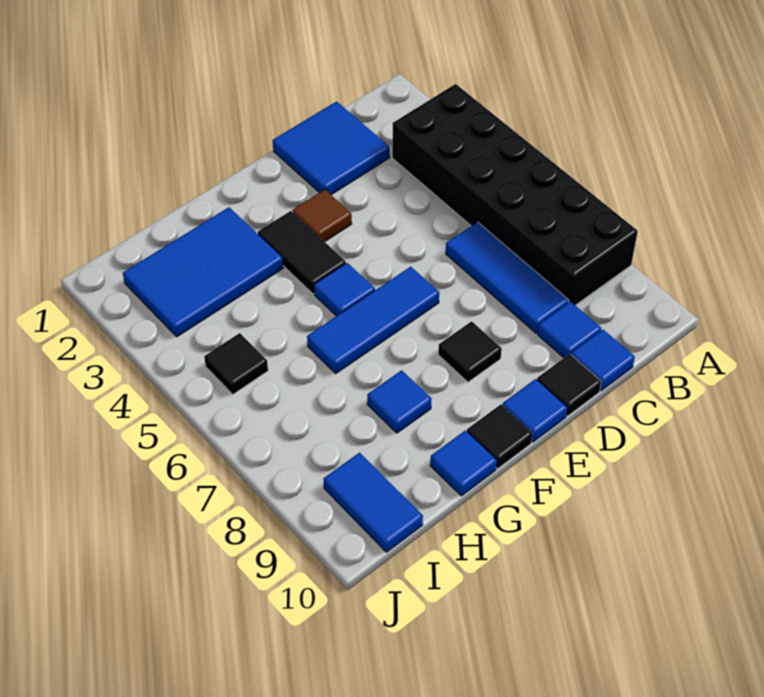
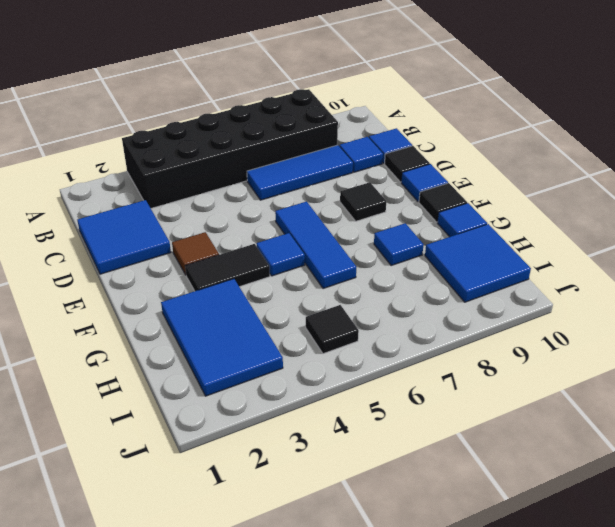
blue 1x2 tile [323,453,423,552] -> blue 2x2 tile [425,224,531,302]

